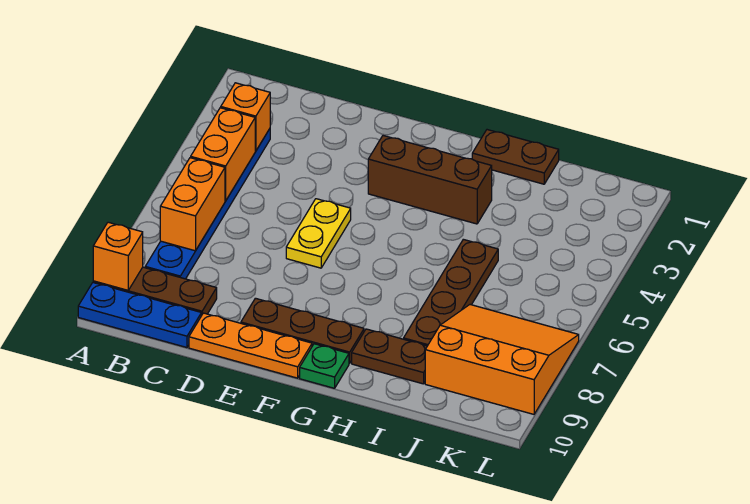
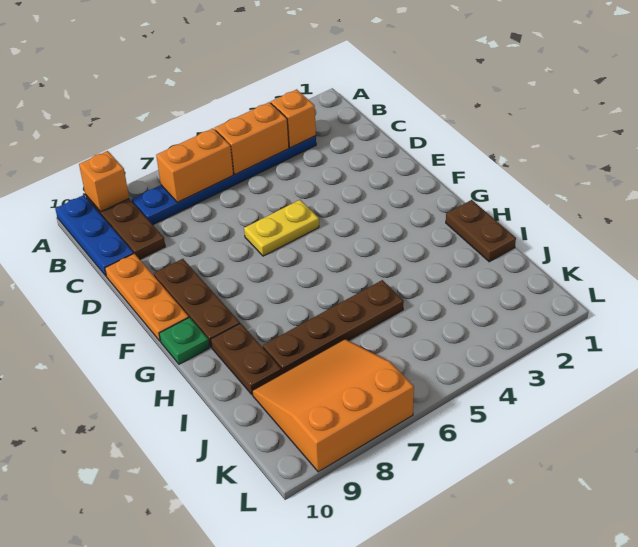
brown 1x3 brick [368,136,492,224] -> none
orange 3x3 slope [425,305,579,414] -> orange 3x3 slope turned to [252,339,414,472]

